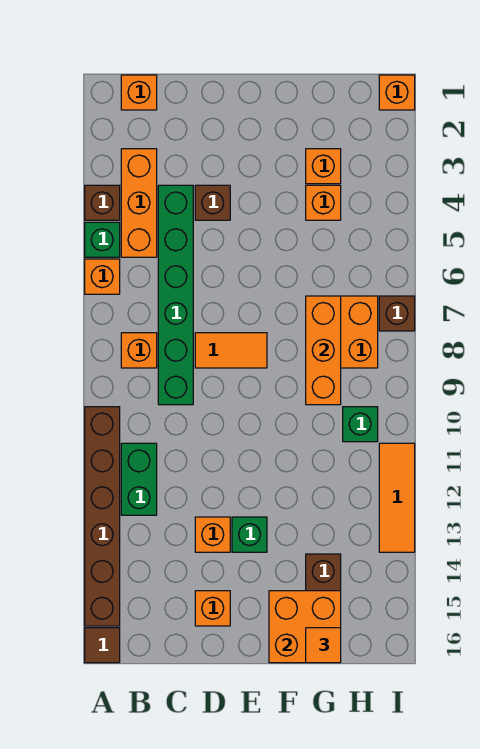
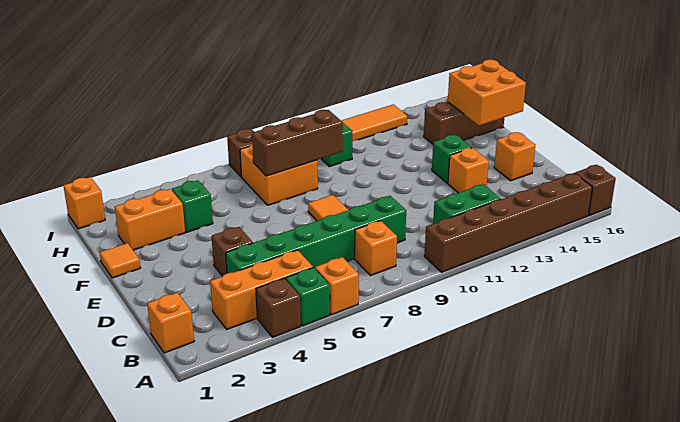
brown 1x1 tile [85,628,120,663] -> brown 1x1 brick [575,165,616,215]
orange 1x1 brick [306,149,341,184] -> orange 1x2 brick [115,189,185,250]
orange 1x1 brick [306,185,341,220] -> green 1x1 brick [172,180,213,232]
orange 1x3 brick [306,296,341,405] -> brown 1x3 brick [252,110,343,176]
orange 1x1 tile [306,628,341,663] -> orange 1x1 tile moved to [100,243,140,278]

